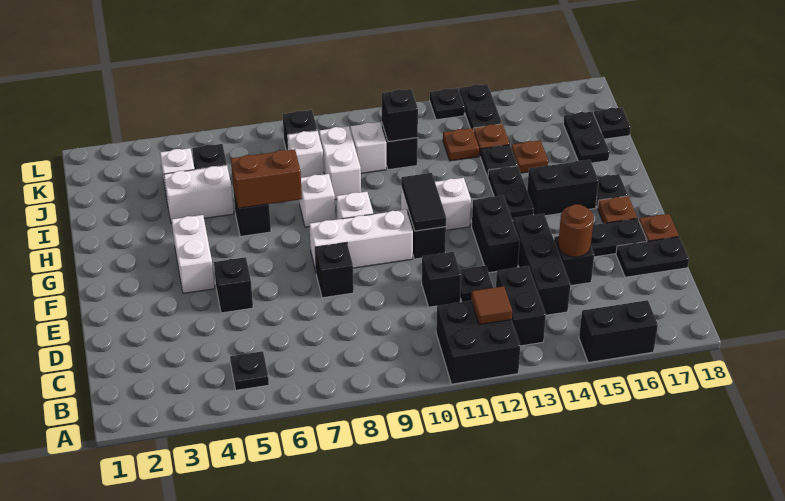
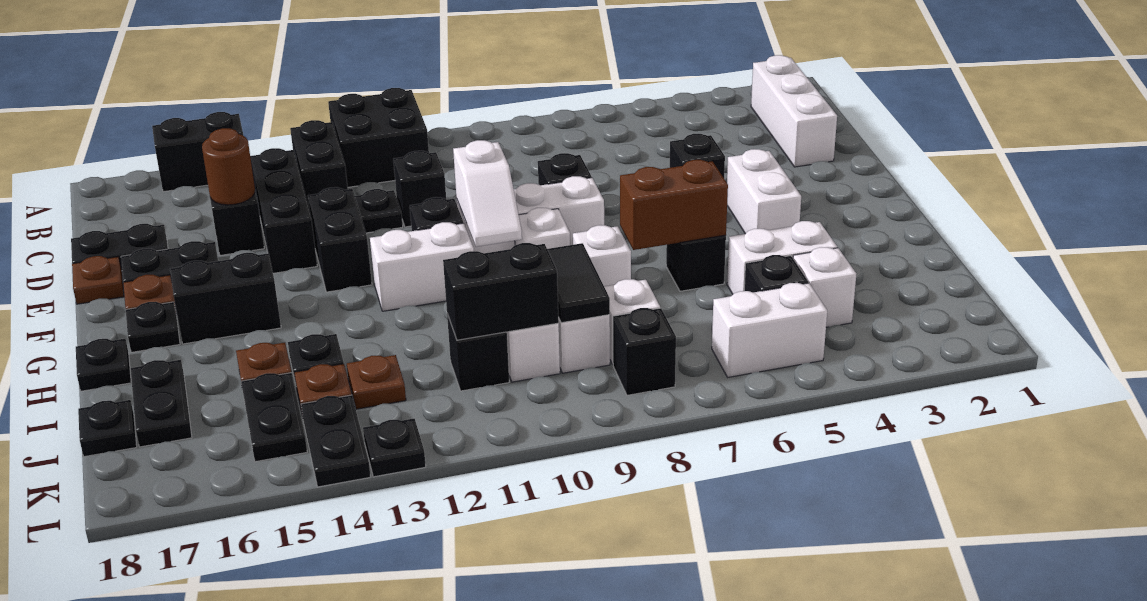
none -> white 1x3 brick [751,55,837,167]
black 1x1 plate [230,351,269,390] -> black 1x1 plate moved to [76,339,131,391]
brown 1x1 tile [471,286,512,325] -> none
none -> white 1x2 slope [453,140,522,247]
black 1x2 tile [401,173,446,231] -> black 1x2 tile moved to [547,243,610,323]
black 1x2 plate [488,166,534,221] -> black 1x2 plate moved to [241,373,307,462]
black 1x1 brick [382,89,418,142] -> black 1x2 brick [443,243,559,340]
none -> white 1x2 brick [712,283,827,377]

